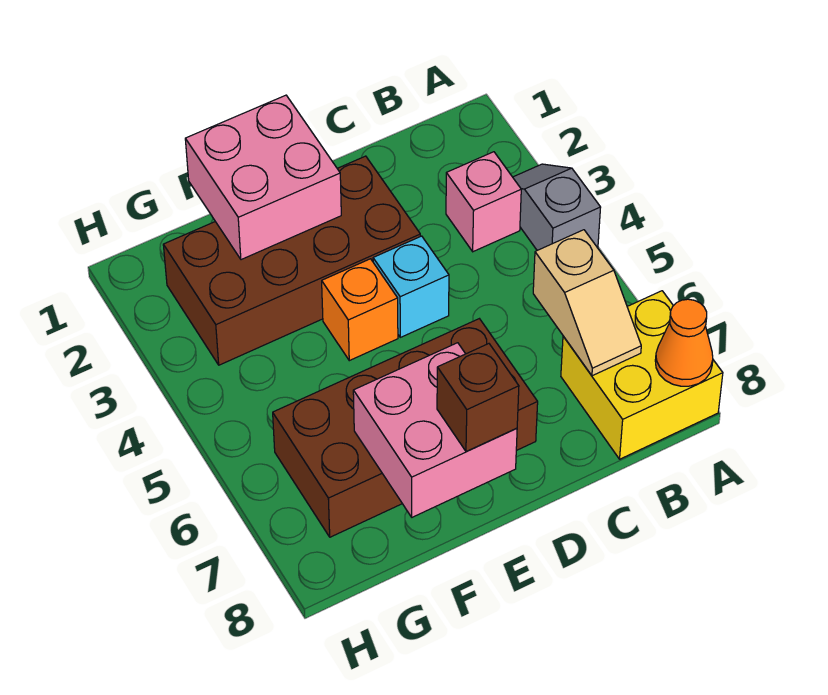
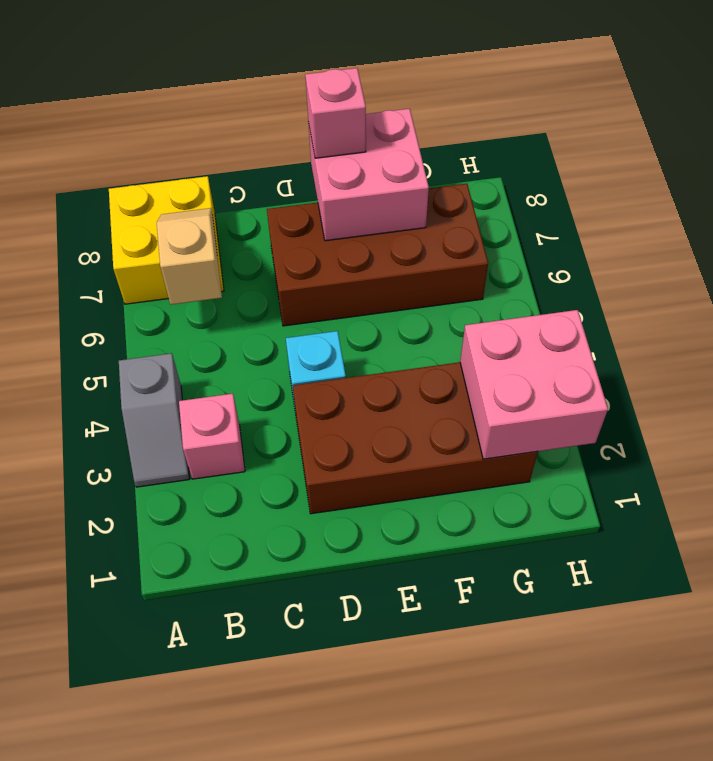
orange 1x1 cone [655,299,713,386] -> none
pink 2x2 brick [185,95,341,260] -> pink 2x2 brick moved to [460,310,608,459]
orange 1x1 brick [322,259,398,361] -> none
brown 1x1 brick [437,344,519,451] -> pink 1x1 brick [305,68,366,158]

